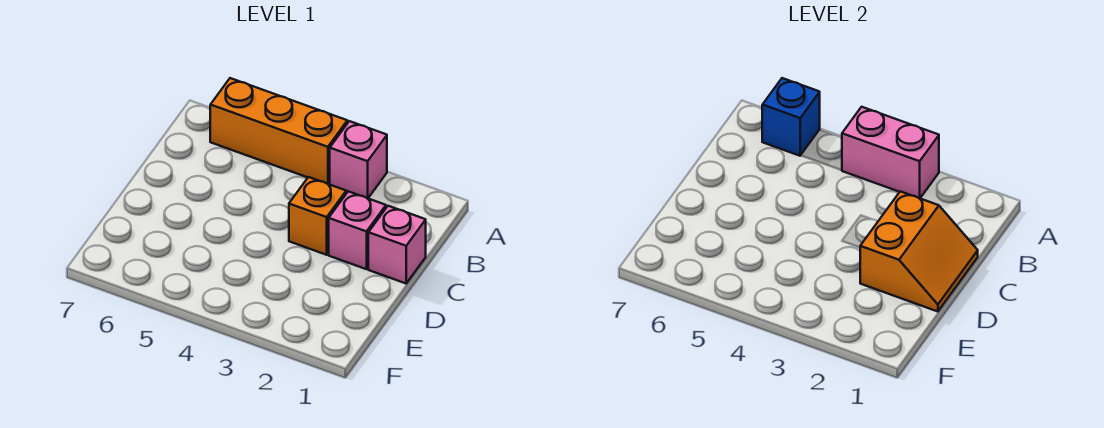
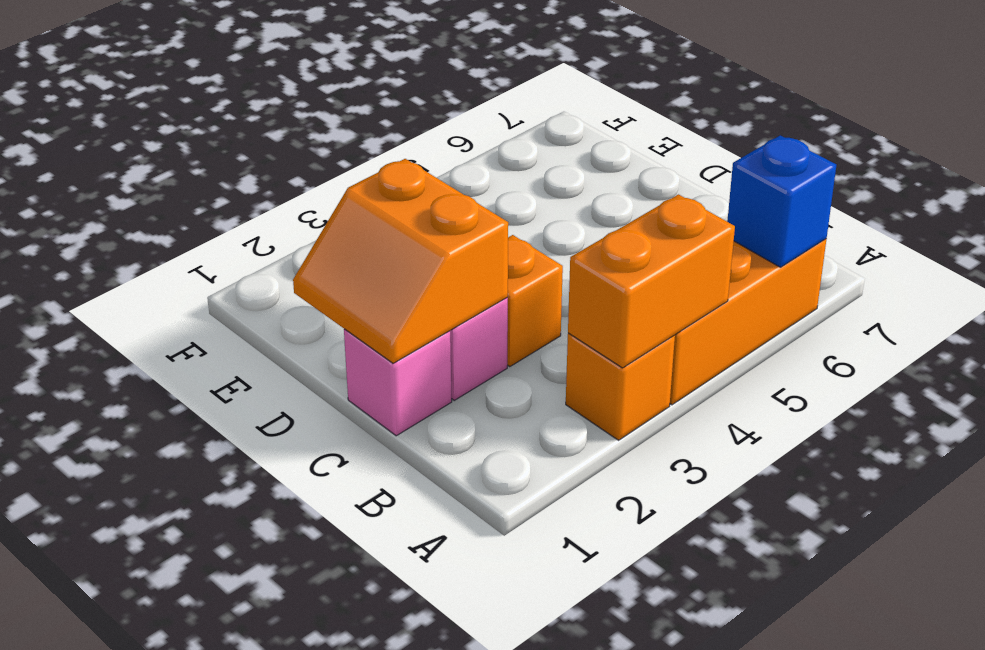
pink 1x1 brick [330,121,387,198] -> orange 1x1 brick [566,333,675,440]
pink 1x2 brick [842,107,939,198] -> orange 1x2 brick [568,194,735,368]

